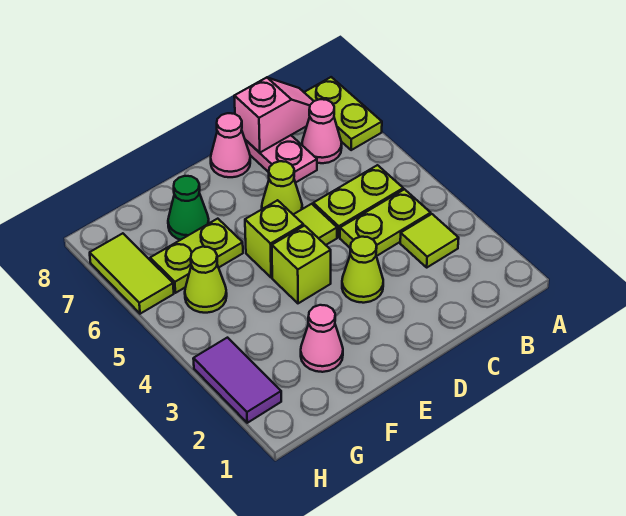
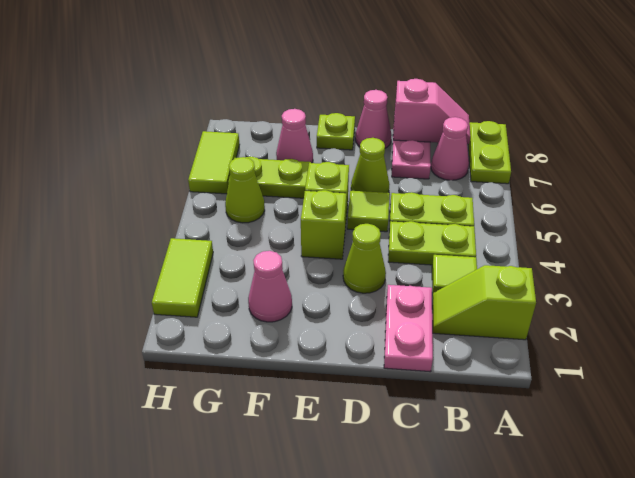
none -> lime 1x2 slope [432,265,536,340]
none -> pink 1x2 plate [384,285,433,372]
none -> lime 1x1 plate [317,113,355,150]
green 1x1 cone [168,176,209,240] -> pink 1x1 cone [276,109,313,163]
purple 1x2 tile [193,338,281,423] -> lime 1x2 tile [152,238,213,317]

